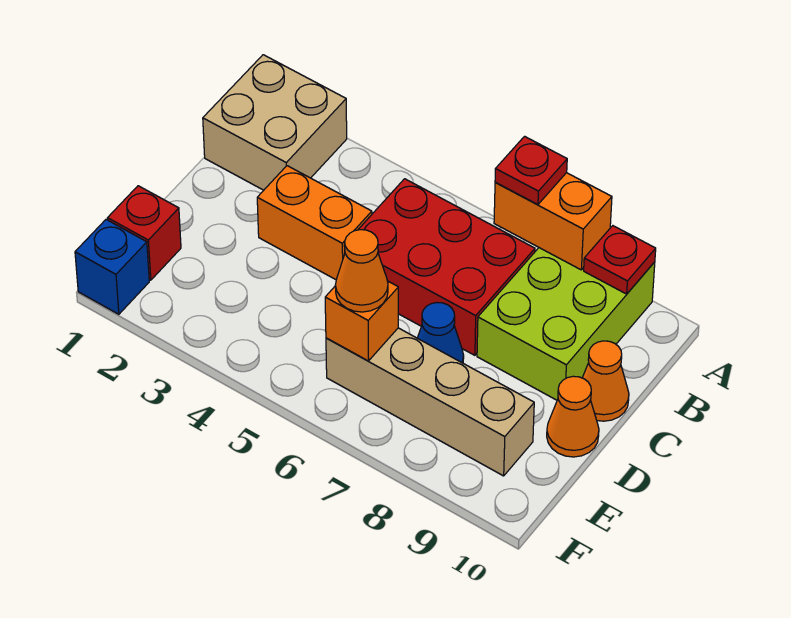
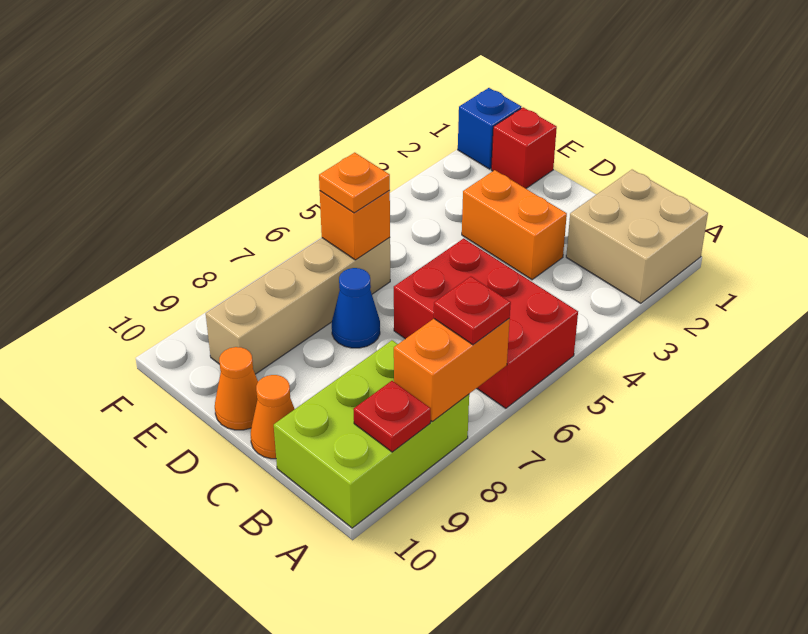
lime 2x3 brick [477,248,655,400] -> lime 2x3 brick turned to [274,340,469,528]
red 2x3 brick [344,179,535,355] -> red 2x3 brick turned to [394,238,578,408]
orange 1x2 brick [257,166,372,280] -> orange 1x2 brick turned to [462,170,567,280]
orange 1x1 cone [335,230,388,312] -> orange 1x1 plate [319,153,390,213]

